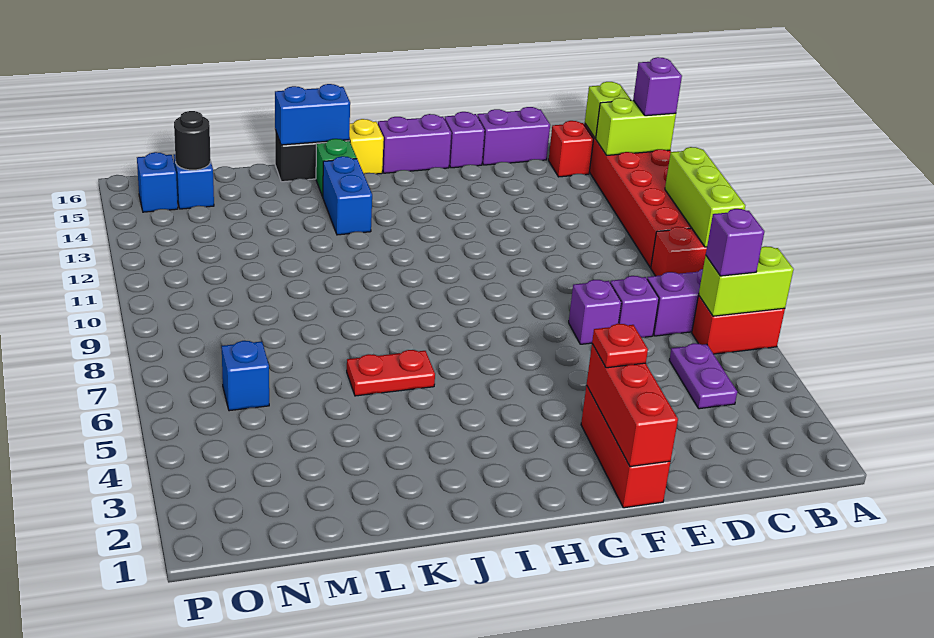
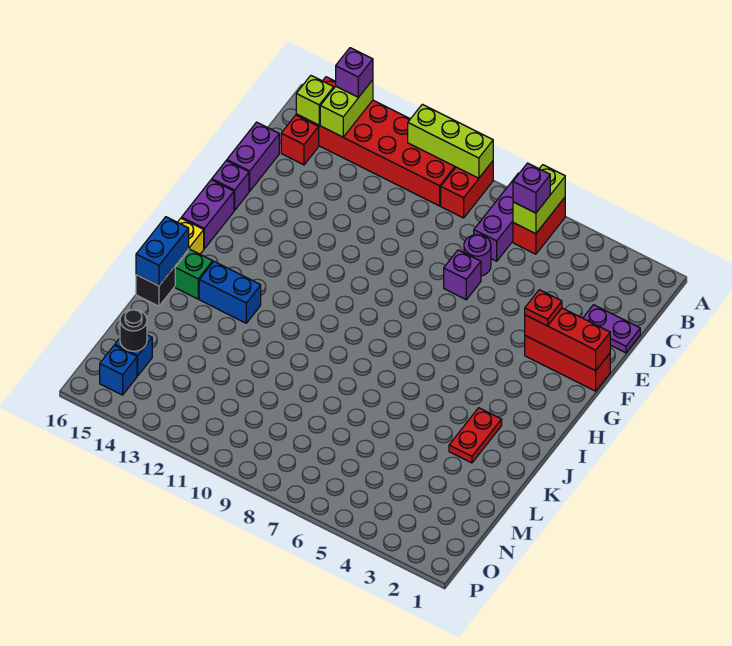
purple 1x2 plate [669,343,737,409] -> purple 1x2 plate moved to [583,305,640,353]
purple 1x1 brick [610,276,659,337] -> purple 1x1 round brick [464,235,491,276]
red 1x2 plate [347,350,435,396] -> red 1x2 plate moved to [449,408,502,463]
blue 1x1 brick [222,341,269,411] -> none

